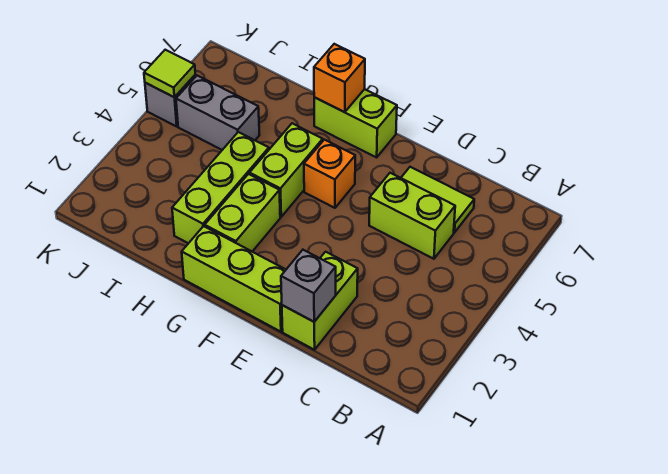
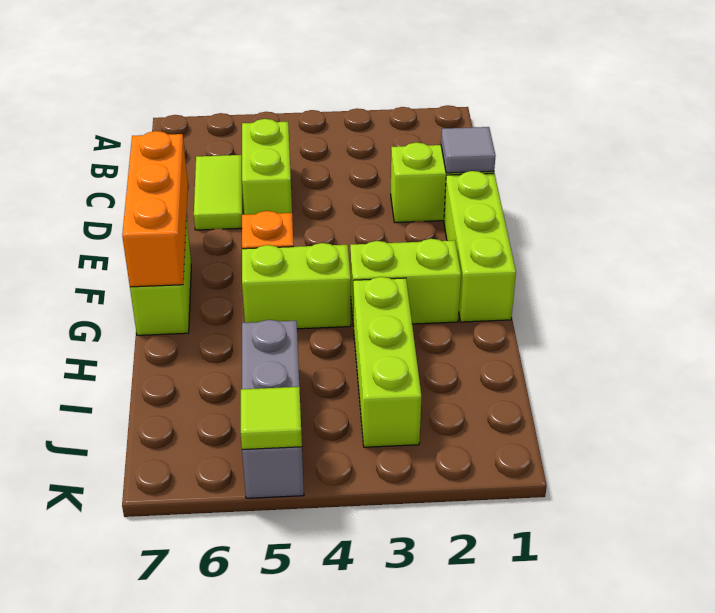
grey 1x1 brick [281,250,336,322] -> grey 1x1 tile [441,127,496,173]
orange 1x1 brick [314,44,365,112] -> orange 1x3 brick [122,131,188,287]
lime 1x3 brick [172,132,269,243] -> lime 1x3 brick turned to [353,277,422,447]

